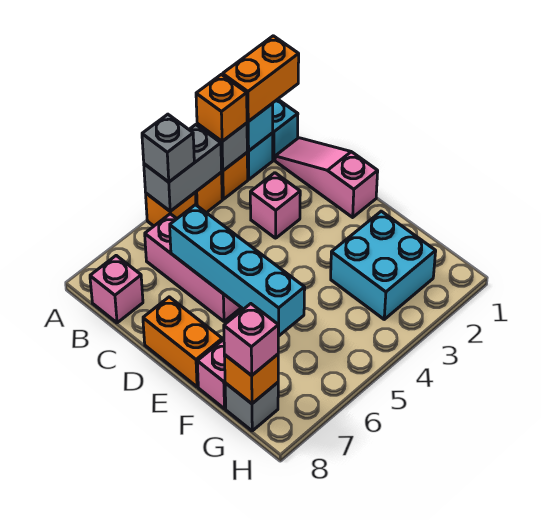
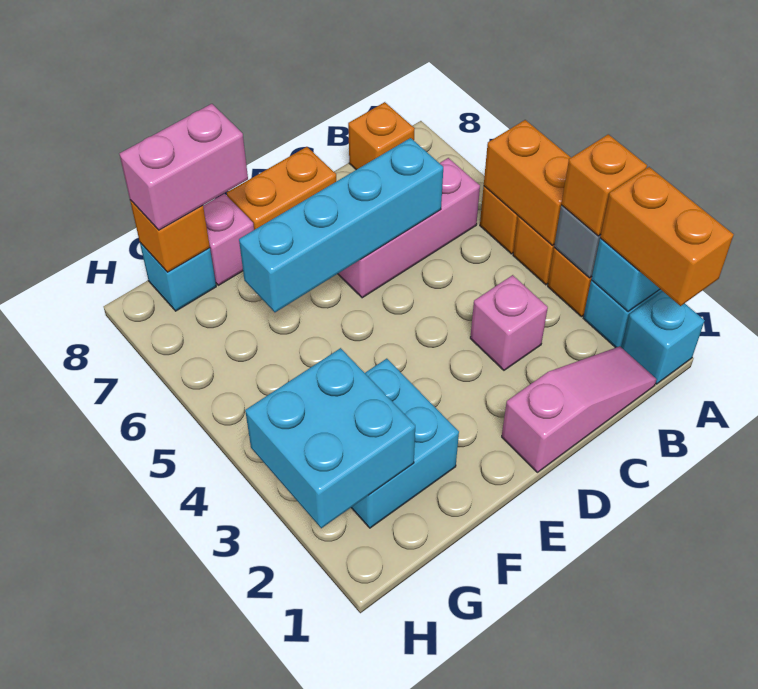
grey 1x2 brick [144,125,222,211] -> orange 1x2 brick [484,120,571,245]
grey 1x1 brick [142,114,194,182] -> none
pink 1x1 brick [90,256,143,323] -> orange 1x1 brick [348,102,415,170]
none -> cyan 2x2 brick [245,348,415,528]
grey 1x1 brick [225,383,278,431] -> cyan 1x1 brick [140,243,216,311]
pink 1x1 brick [224,304,278,375] -> pink 1x2 brick [119,104,248,230]

